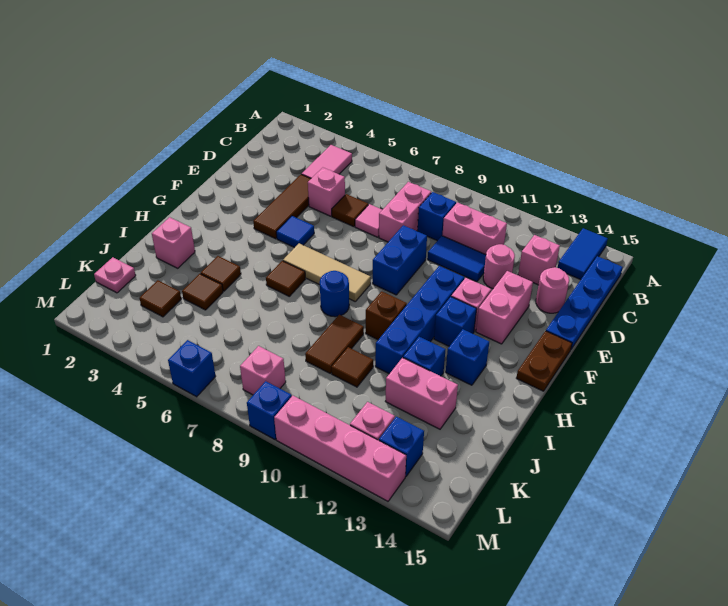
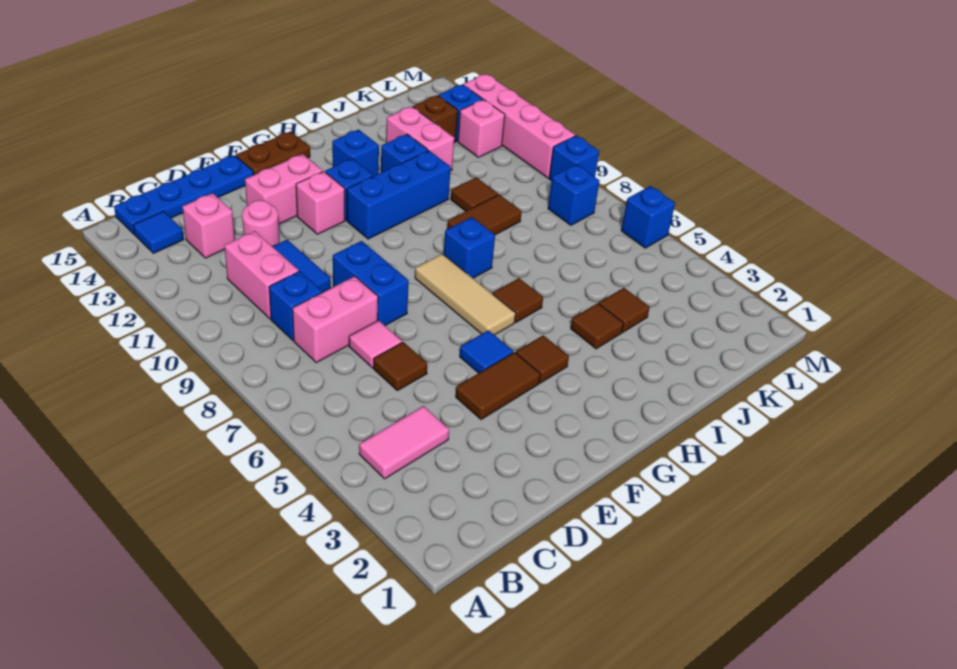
blue 1x2 tile [558,228,608,280] -> blue 1x1 tile [133,211,184,253]
brown 1x3 tile [253,174,311,239] -> brown 1x2 tile [456,352,540,420]
pink 1x1 brick [308,168,345,216] -> none
pink 1x1 round brick [536,267,569,313] -> none
blue 1x2 brick [373,225,427,295] -> blue 1x2 brick turned to [333,241,409,326]
blue 1x4 brick [375,266,464,374] -> blue 1x3 brick [347,151,451,239]
blue 1x1 round brick [320,271,349,317] -> blue 1x1 brick [444,217,495,278]
brown 1x1 brick [366,291,407,340] -> brown 1x1 brick moved to [413,95,458,143]
pink 1x1 brick [152,217,195,268] -> none
pink 1x1 plate [94,257,136,293] -> none
brown 1x1 tile [139,280,181,317] -> brown 1x1 tile moved to [516,335,569,383]
pink 1x1 brick [240,346,286,395] -> blue 1x1 brick [548,164,599,225]

